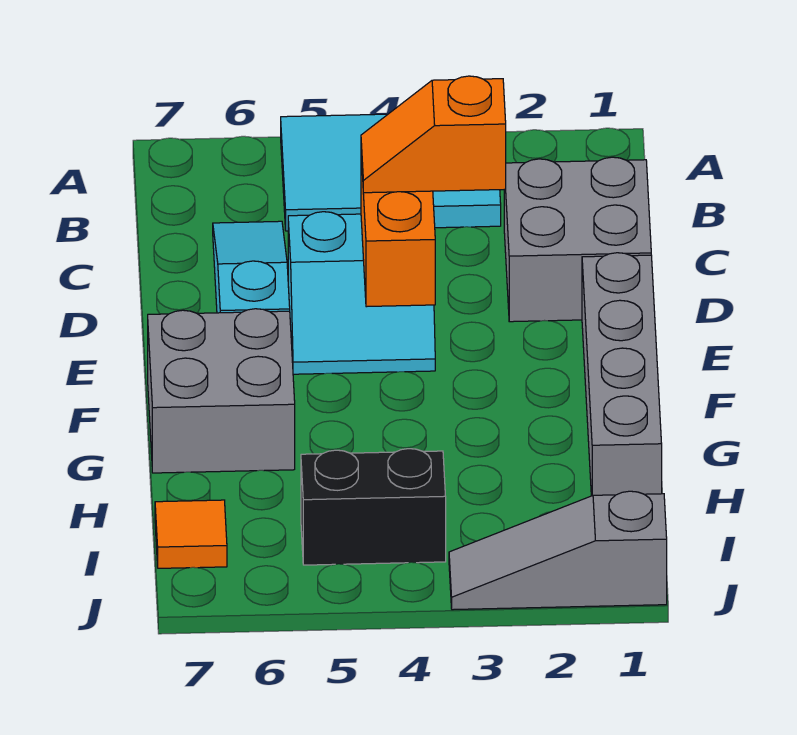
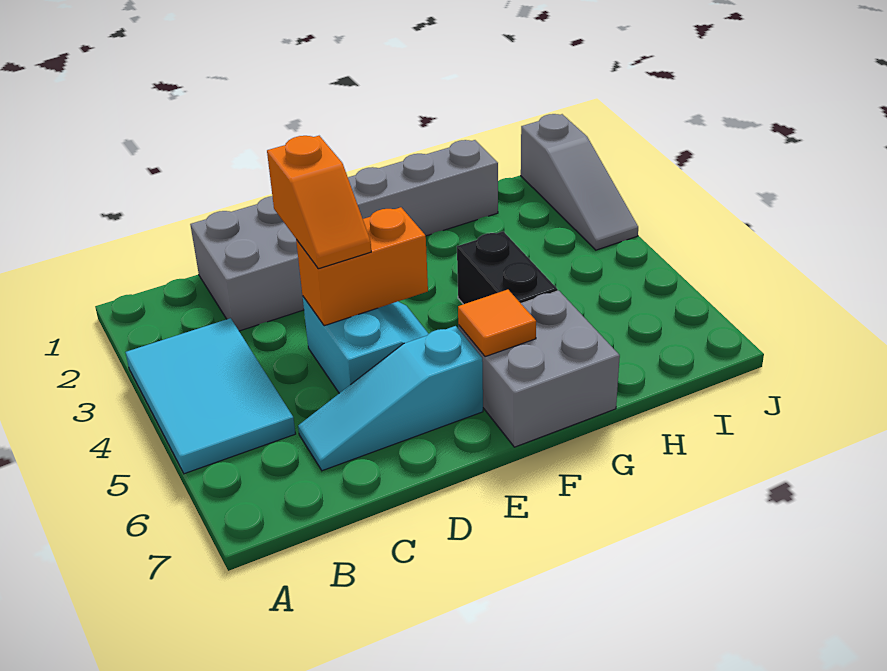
black 1x2 brick [301,449,446,565] -> black 1x2 brick moved to [457,231,558,304]
orange 1x1 tile [155,500,227,568] -> orange 1x1 tile moved to [458,289,536,357]

